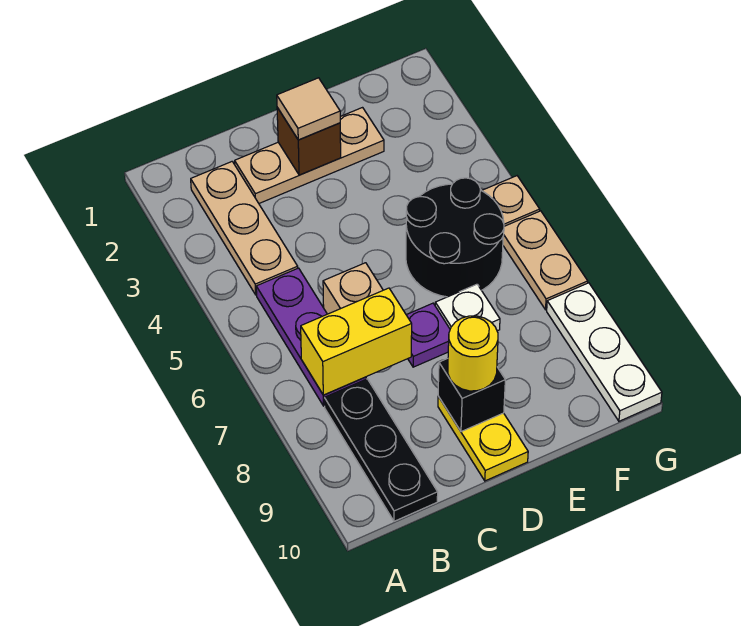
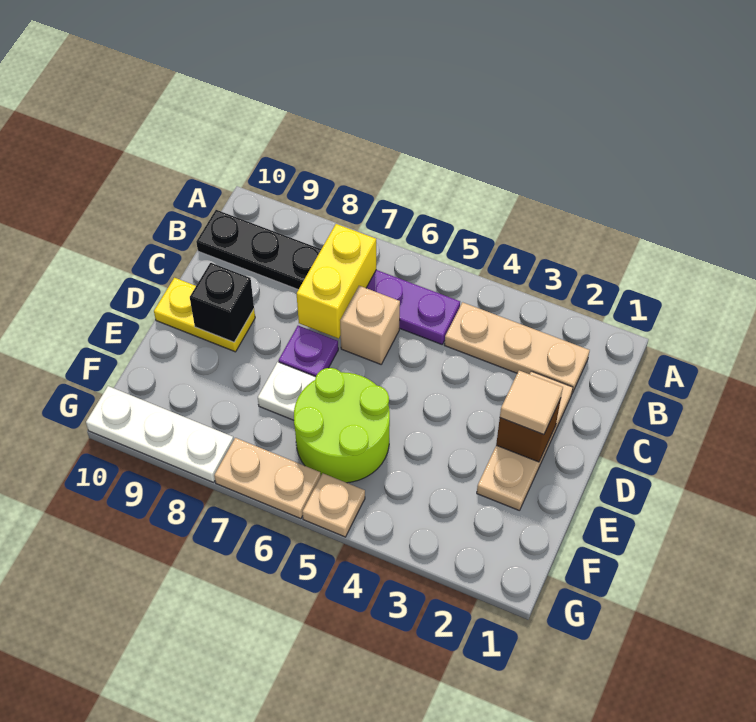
yellow 1x1 round brick [448,316,498,391] -> none
black 2x2 round brick [406,178,504,297] -> lime 2x2 round brick [294,368,390,483]

